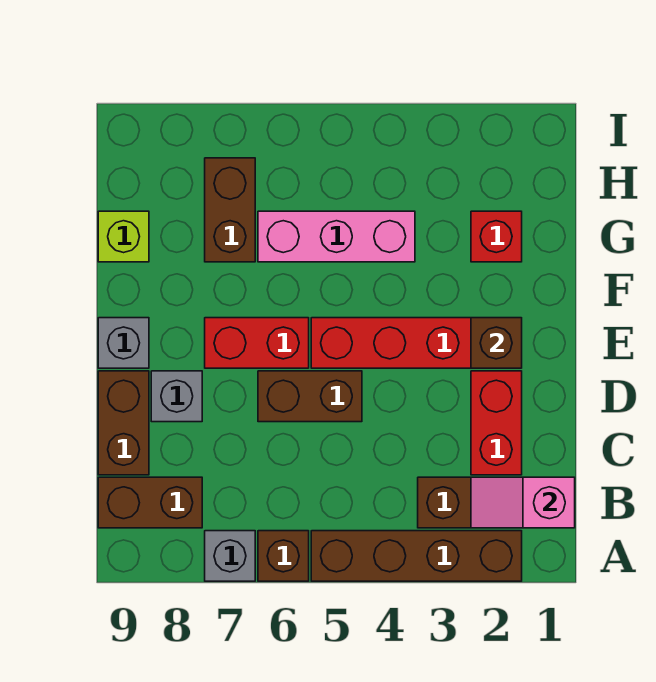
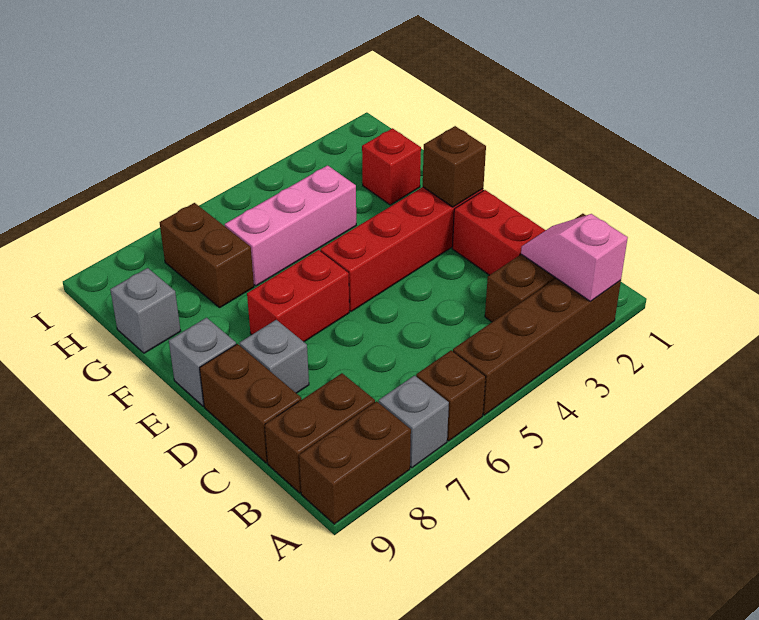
pink 1x2 slope [471,477,575,528] -> pink 1x2 slope turned to [521,214,628,301]
brown 1x2 brick [258,371,362,422] -> brown 1x2 brick moved to [299,401,411,524]
lime 1x1 brick [98,211,149,262] -> grey 1x1 brick [110,268,180,353]

